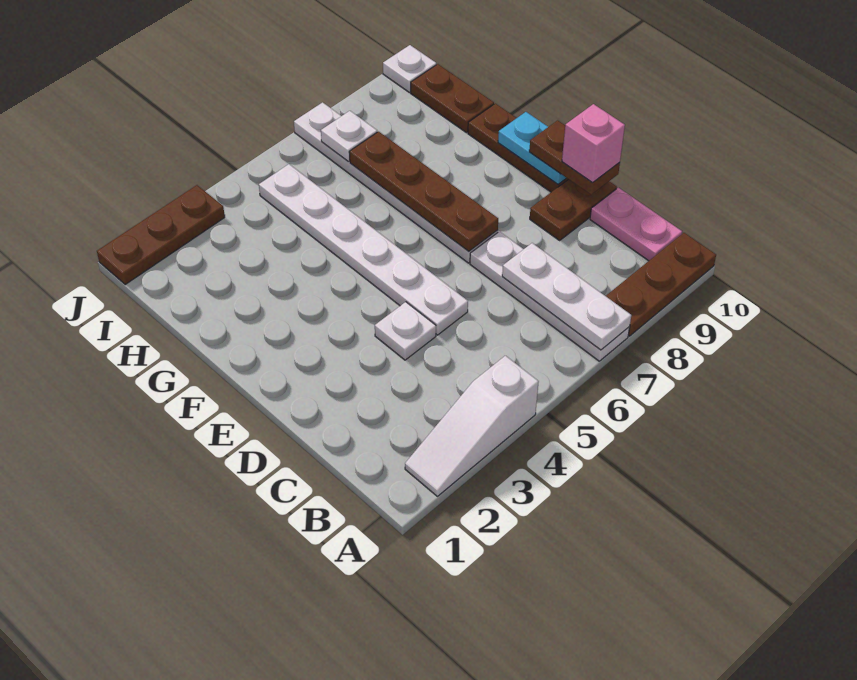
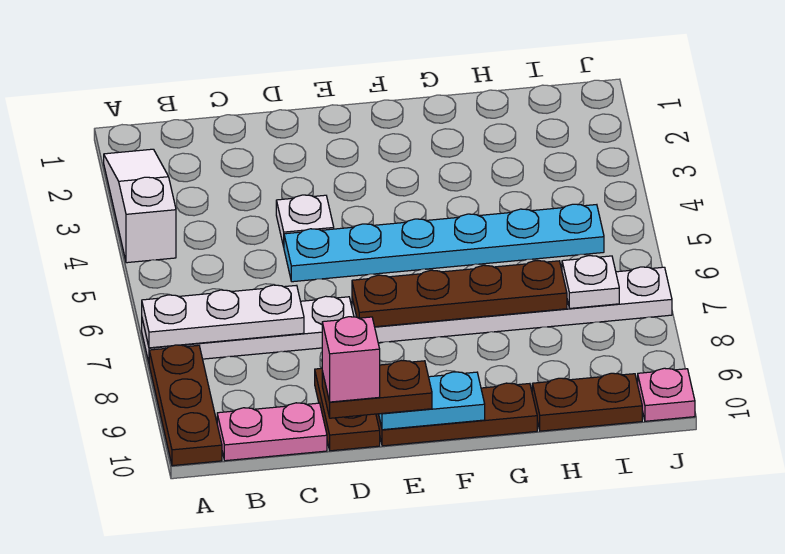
white 1x6 plate [259,164,468,335] -> cyan 1x6 plate [284,204,604,282]
brown 1x3 plate [97,185,225,285] -> none
white 1x1 plate [383,45,436,92] -> pink 1x1 plate [638,368,695,421]

